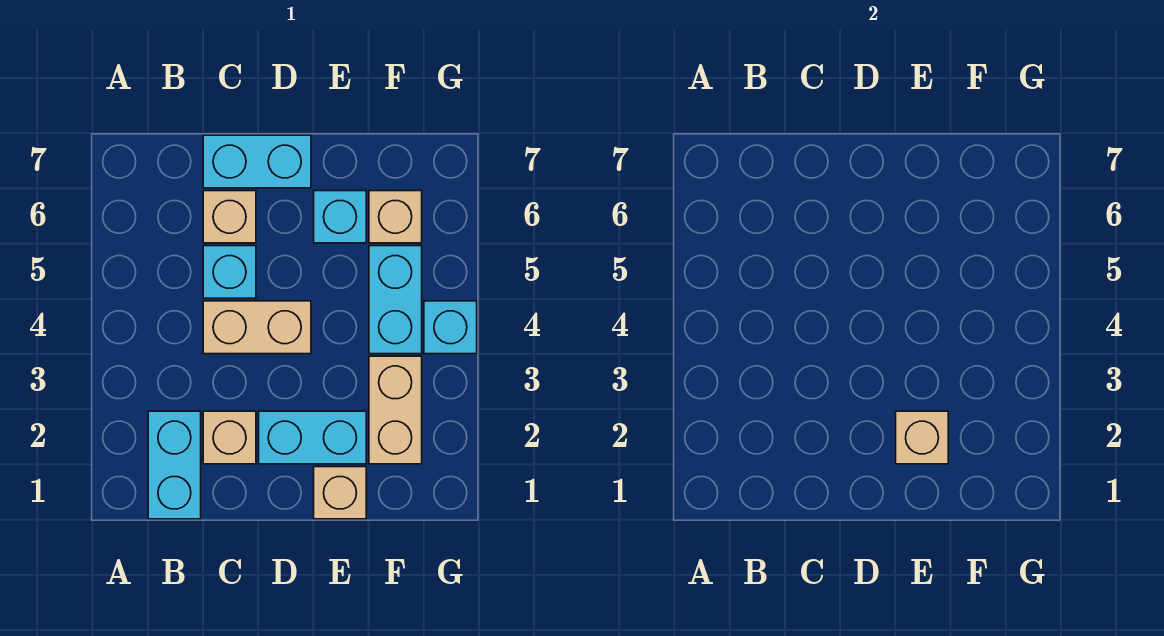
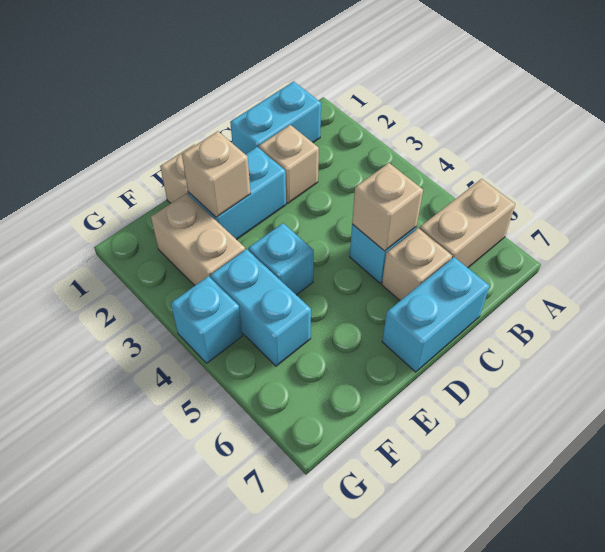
cyan 1x2 brick [148,411,201,519] -> cyan 1x2 brick turned to [230,81,321,154]
tan 1x2 brick [203,301,311,354] -> tan 1x2 brick moved to [420,179,515,268]
cyan 1x1 brick [314,191,366,243] -> cyan 1x1 brick moved to [248,223,314,295]
tan 1x1 brick [369,191,422,243] -> tan 1x1 brick moved to [352,163,423,251]

